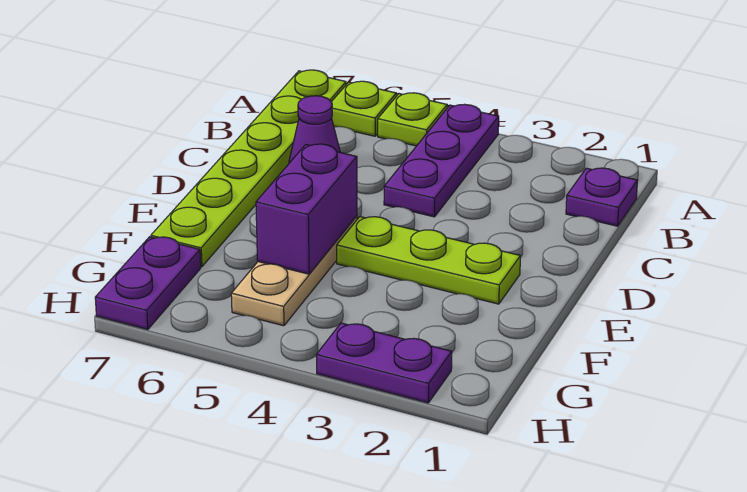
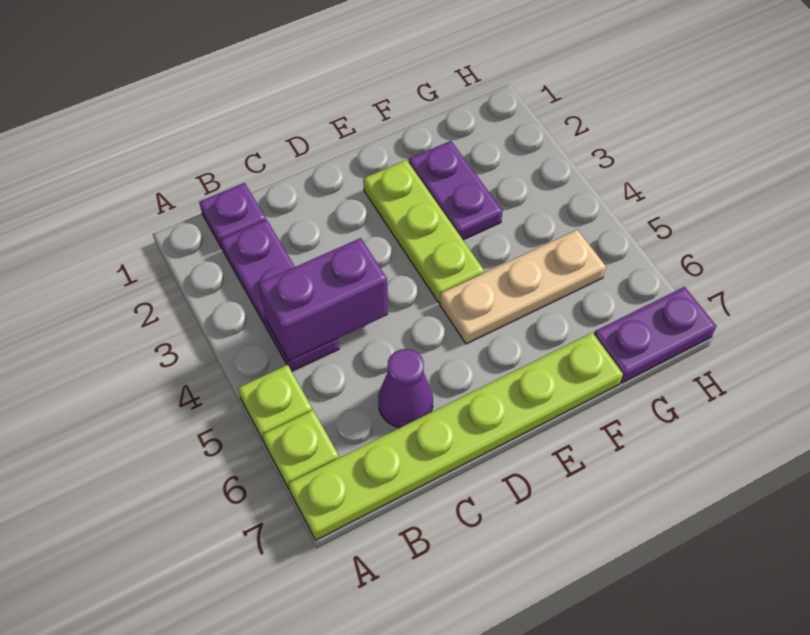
purple 1x3 plate [384,104,499,217] -> purple 1x3 plate turned to [221,220,339,371]
purple 1x2 brick [256,144,357,274] -> purple 1x2 brick moved to [258,238,388,361]
purple 1x2 plate [316,323,452,403] -> purple 1x2 plate moved to [409,141,502,240]

